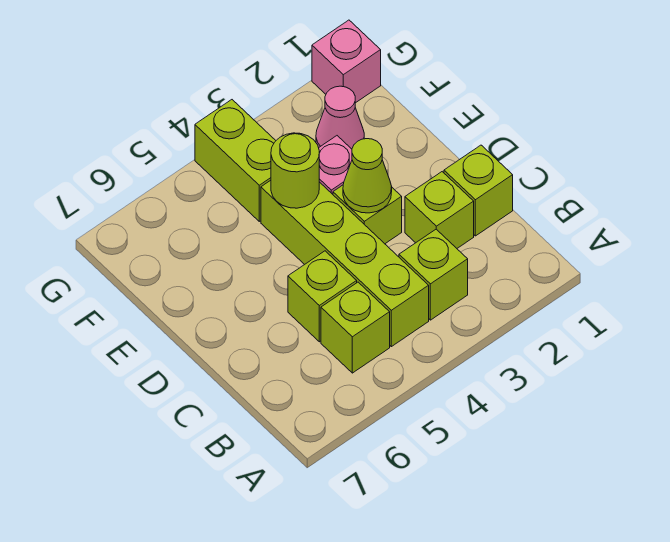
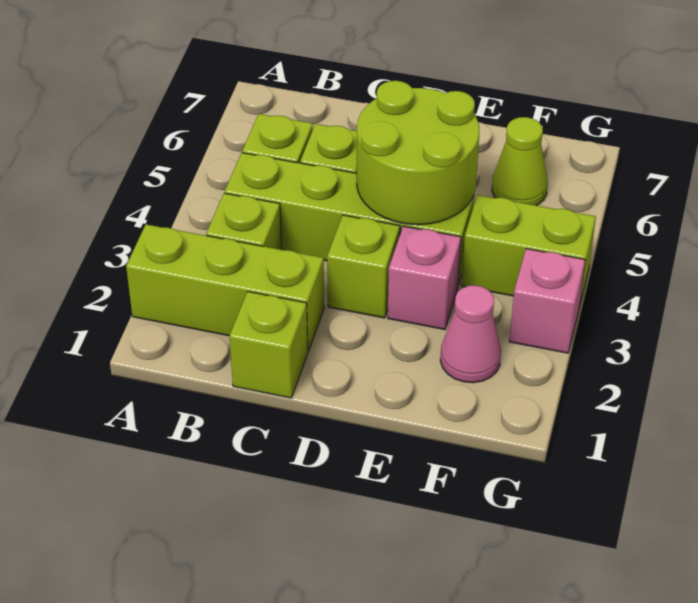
lime 1x1 brick [405,172,474,248] -> lime 1x3 brick [126,224,324,351]
lime 1x1 cone [343,139,392,213] -> lime 1x1 cone moved to [492,117,548,206]
lime 1x1 round brick [271,133,319,208] -> lime 2x2 round brick [357,81,479,225]
pink 1x1 brick [312,20,381,103] -> pink 1x1 brick moved to [509,249,585,353]

